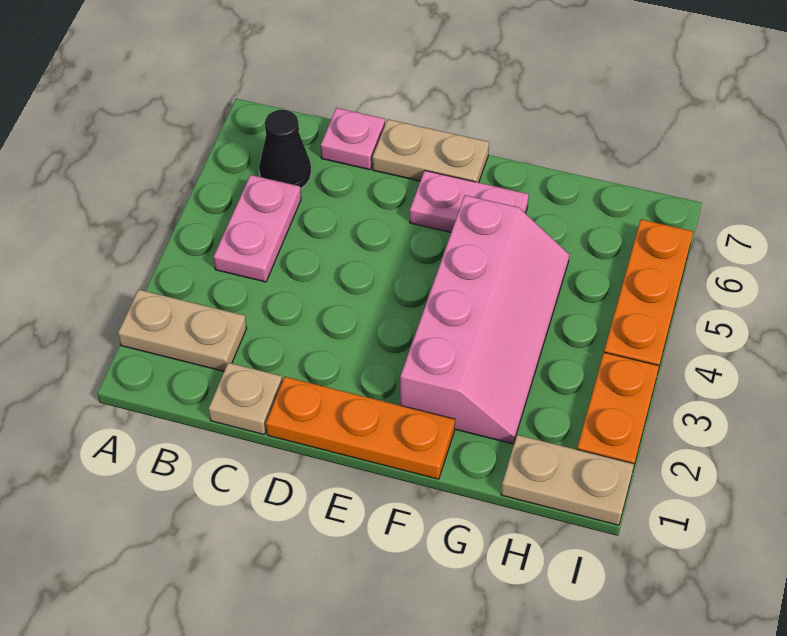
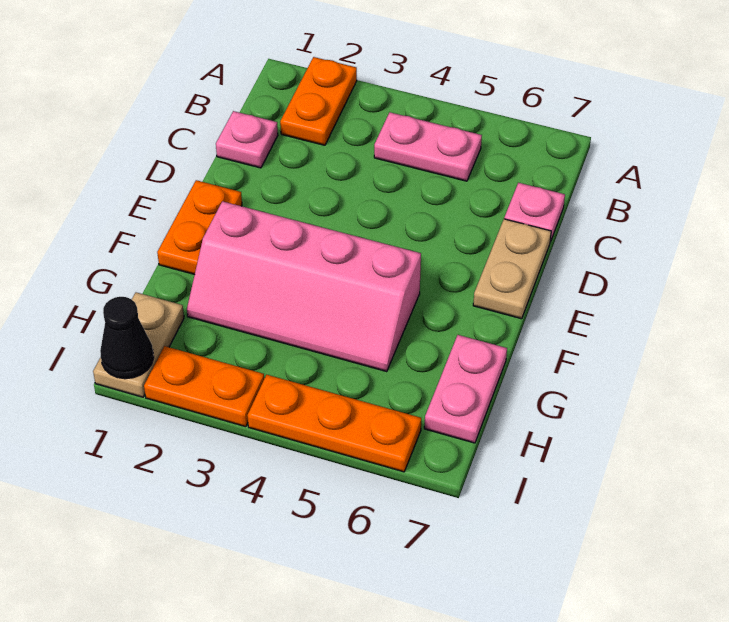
tan 1x2 plate [118,290,246,371] -> orange 1x2 plate [280,57,357,145]
black 1x1 cone [259,110,311,189] -> black 1x1 cone moved to [100,297,154,379]
tan 1x1 plate [209,363,282,434] -> pink 1x1 plate [216,111,278,168]
orange 1x3 plate [266,377,455,479] -> orange 1x2 plate [157,180,242,275]
pink 1x2 plate [410,171,529,232] -> pink 1x2 plate moved to [424,335,507,443]

